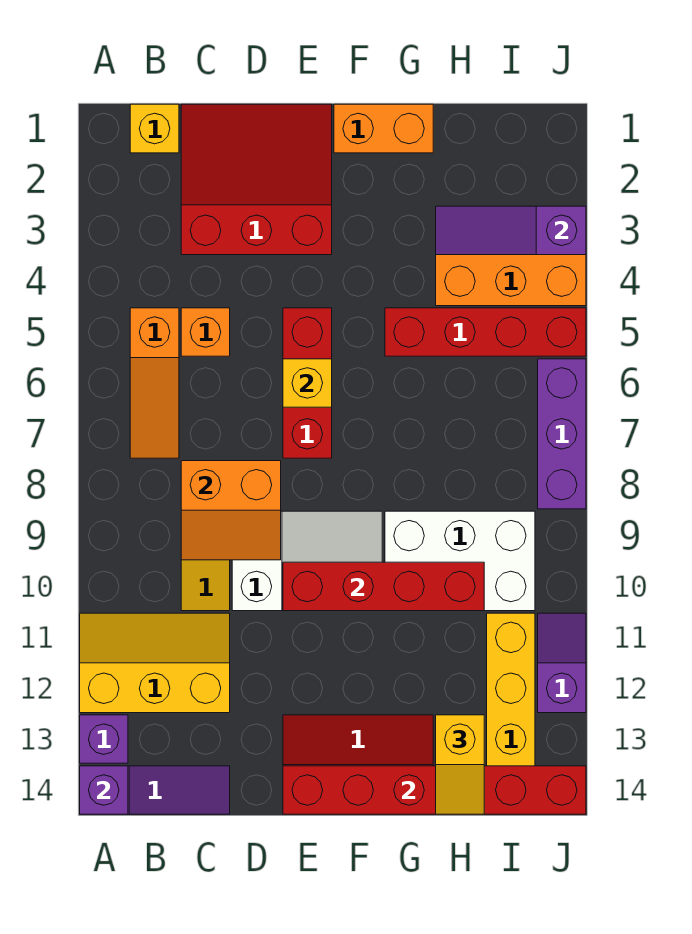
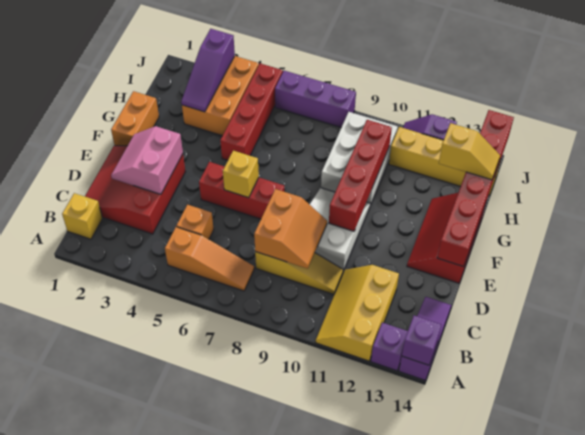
none -> pink 2x2 slope [111,126,183,194]

